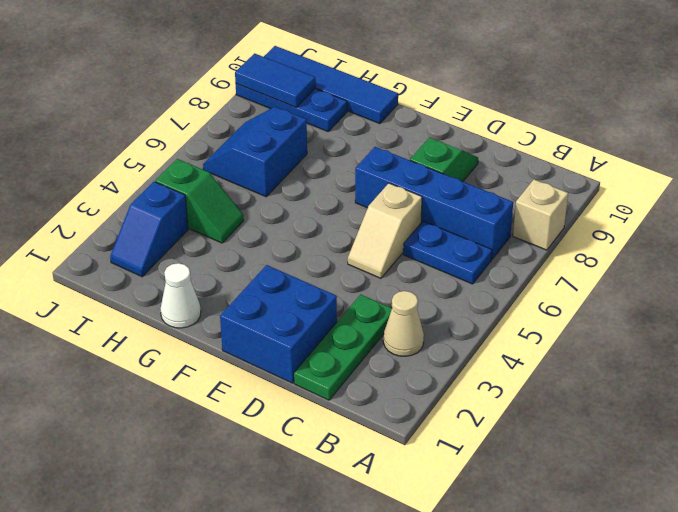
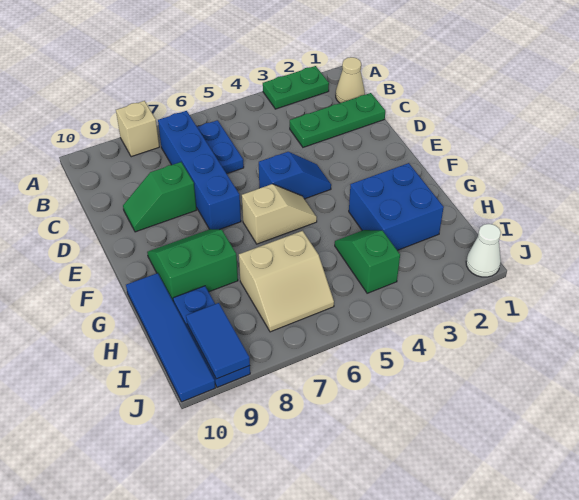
none -> green 1x2 plate [263,66,329,109]
tan 1x1 cone [383,291,424,356] -> tan 1x1 cone moved to [336,57,365,103]
blue 2x2 brick [220,265,337,383] -> blue 2x2 brick moved to [349,163,444,250]
tan 1x2 slope [348,183,422,278] -> tan 1x2 slope moved to [242,184,317,244]
none -> green 2x2 slope [147,229,238,302]
white 1x1 cone [160,263,201,328] -> white 1x1 cone moved to [466,224,501,277]
blue 2x2 slope [203,107,307,197] -> tan 2x2 slope [239,231,334,332]
blue 1x2 slope [110,182,188,277] -> blue 1x2 slope moved to [259,152,331,199]

